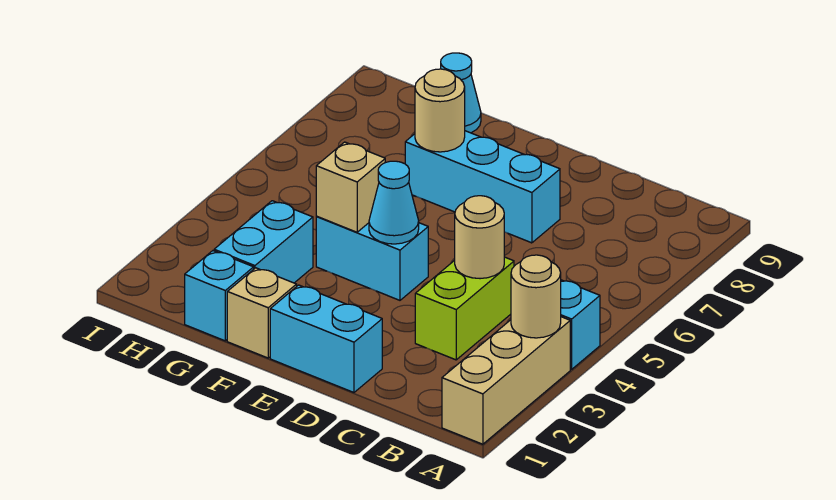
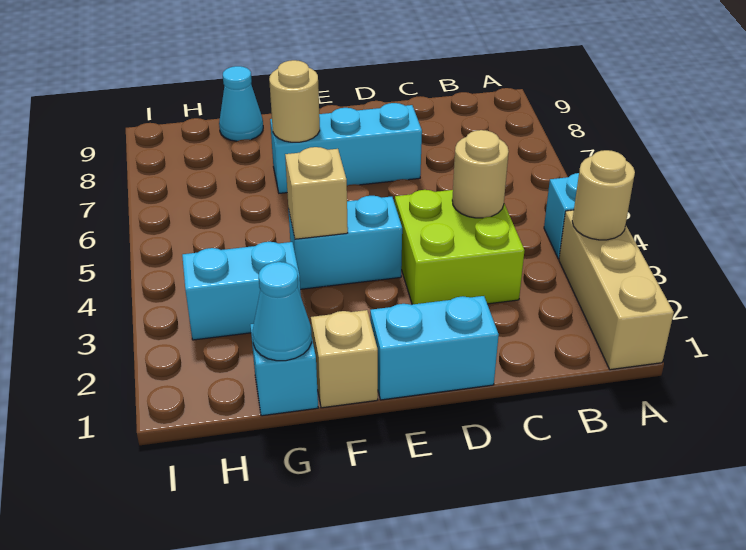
lime 1x2 brick [415,257,514,360] -> lime 2x2 brick [395,190,525,305]
cyan 1x1 cone [369,161,419,244] -> cyan 1x1 cone moved to [252,262,312,361]
cyan 1x2 brick [214,201,313,283] -> cyan 1x2 brick turned to [182,242,301,340]

